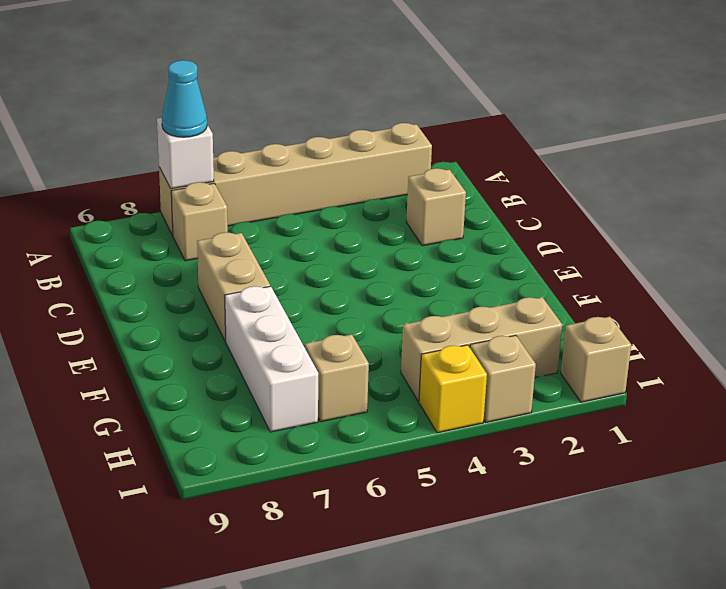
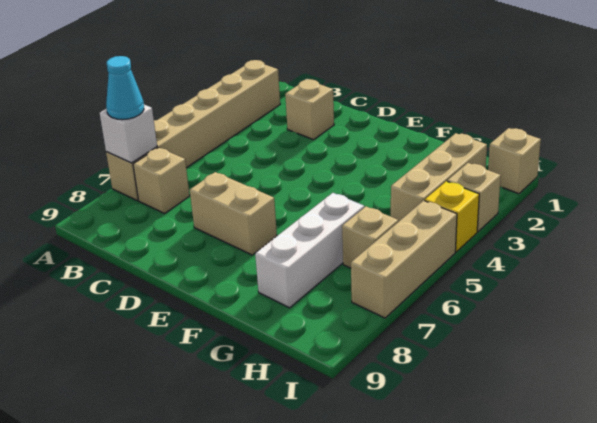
white 1x3 brick [225,286,318,432] -> white 1x3 brick turned to [255,193,364,308]
none -> tan 1x3 brick [351,201,457,318]

